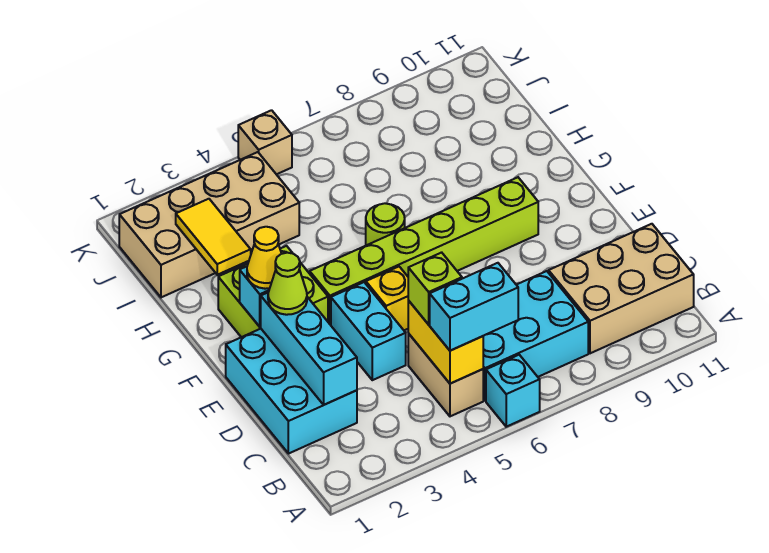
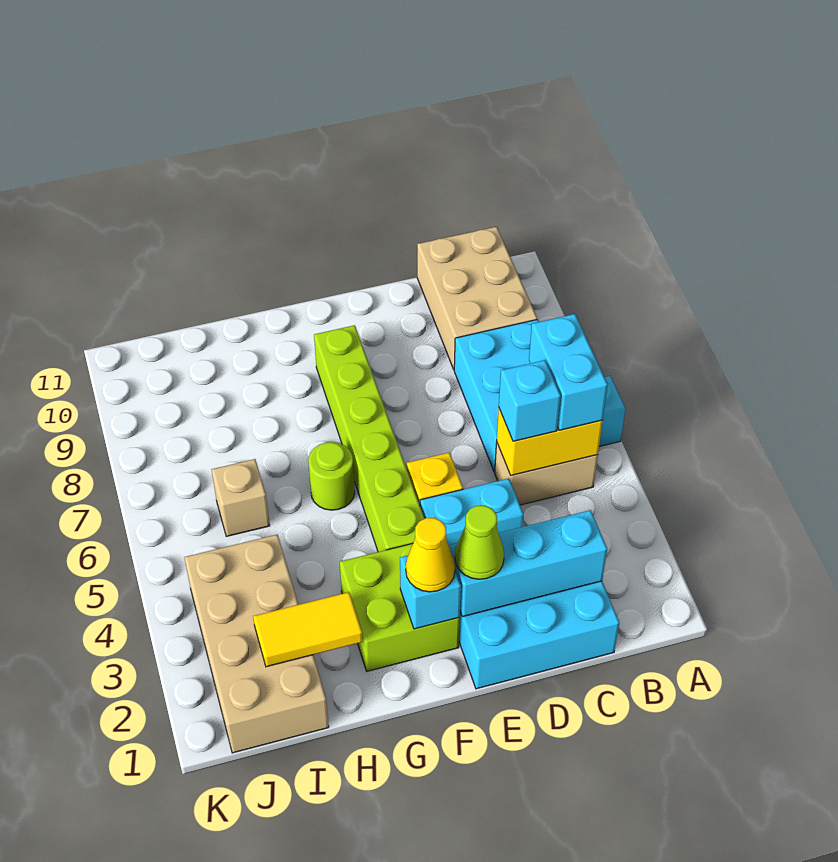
lime 1x1 brick [408,252,462,325] -> cyan 1x1 brick [499,360,561,441]
tan 1x1 brick [238,110,292,174] -> tan 1x1 brick moved to [212,459,270,536]

